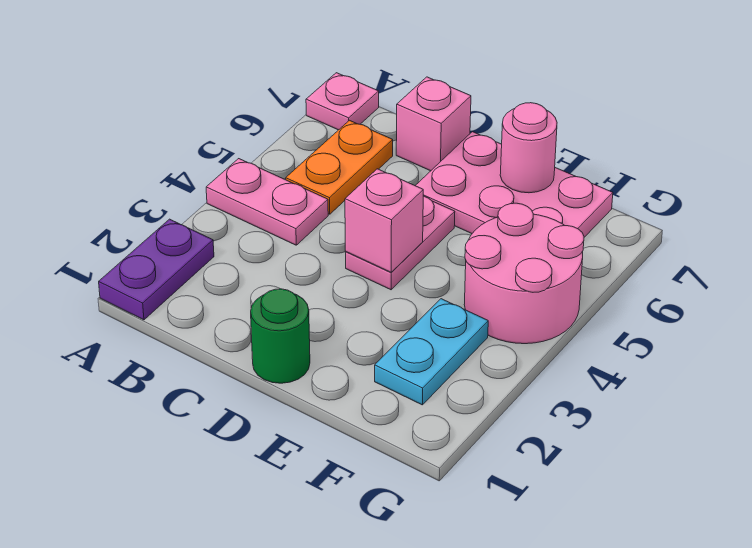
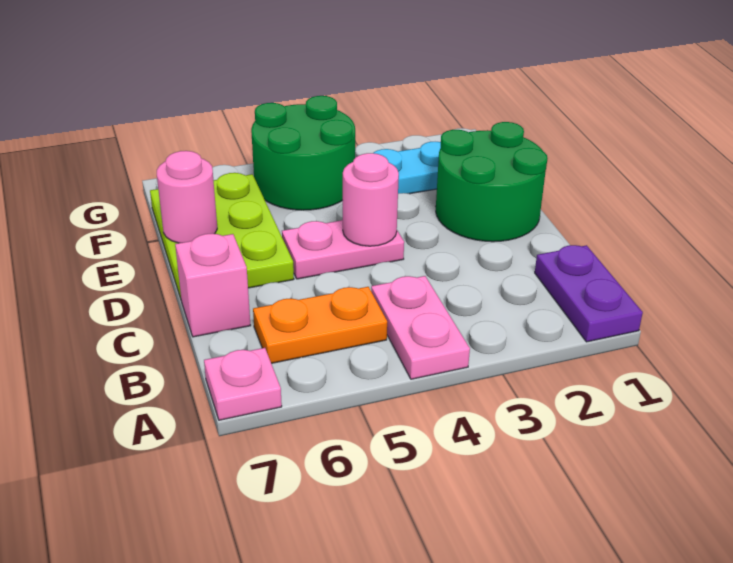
purple 1x2 plate [99,219,214,320] -> purple 1x2 plate turned to [535,245,643,342]
green 1x1 round brick [251,289,310,383] -> green 2x2 round brick [436,122,547,242]
pink 1x1 brick [345,169,423,272] -> pink 1x1 round brick [343,153,399,246]
pink 2x3 plate [415,132,613,237] -> lime 2x3 plate [150,173,294,298]
pink 2x2 round brick [464,203,584,344] -> green 2x2 round brick [251,96,355,210]

